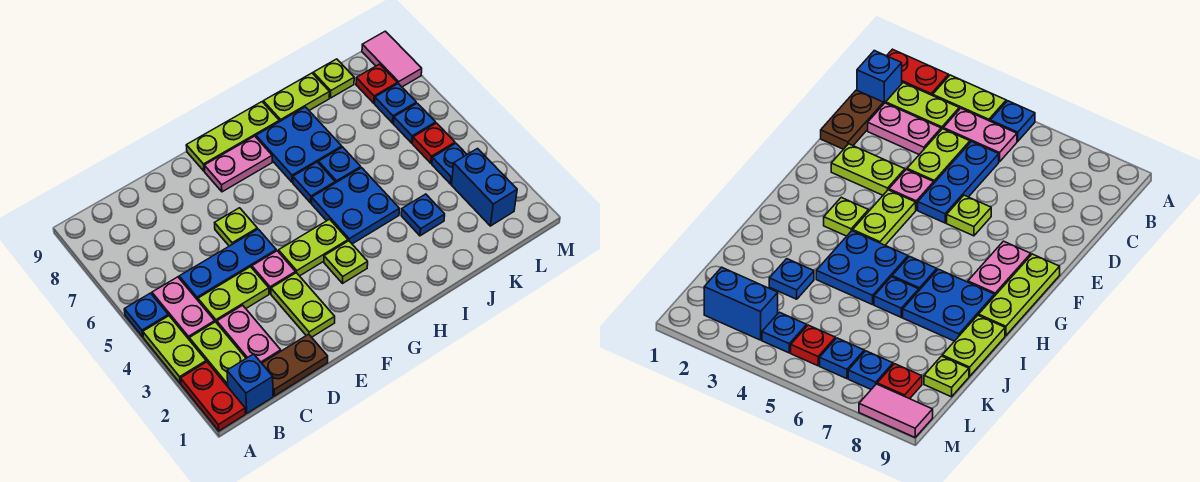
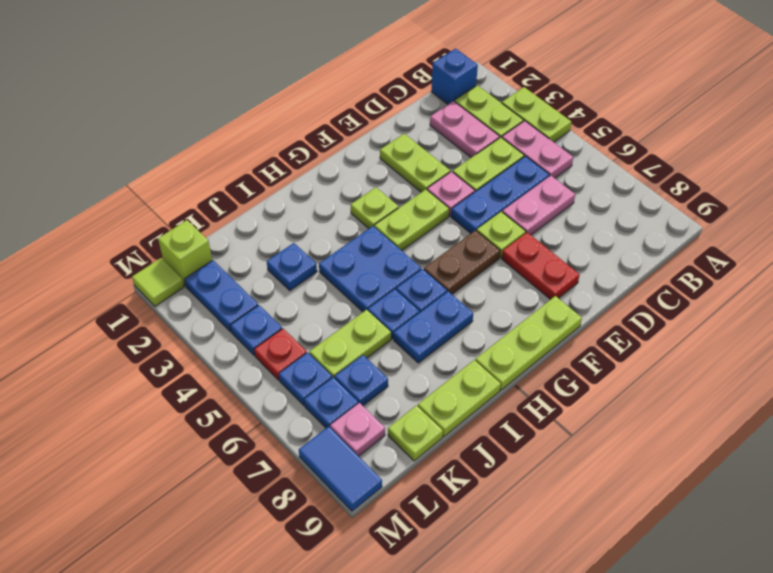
red 1x2 plate [181,362,245,431] -> red 1x2 plate moved to [502,232,580,300]
blue 1x1 plate [124,293,168,337] -> blue 1x1 plate moved to [335,355,388,406]
brown 1x2 plate [262,334,328,396] -> brown 1x2 plate moved to [424,230,500,294]
pink 1x2 plate [204,136,272,192] -> pink 1x2 plate moved to [502,175,575,235]
blue 2x2 plate [256,107,342,182] -> blue 1x2 plate [394,291,473,363]
none -> lime 1x2 plate [309,310,391,378]
none -> lime 1x1 brick [158,220,212,286]
blue 1x2 brick [452,149,517,226] -> blue 1x2 plate [185,260,258,332]
red 1x1 plate [356,64,397,103] -> pink 1x1 plate [330,403,385,456]
none -> lime 1x1 tile [132,258,184,306]
pink 1x2 tile [362,31,422,87] -> blue 1x2 tile [299,426,382,511]

